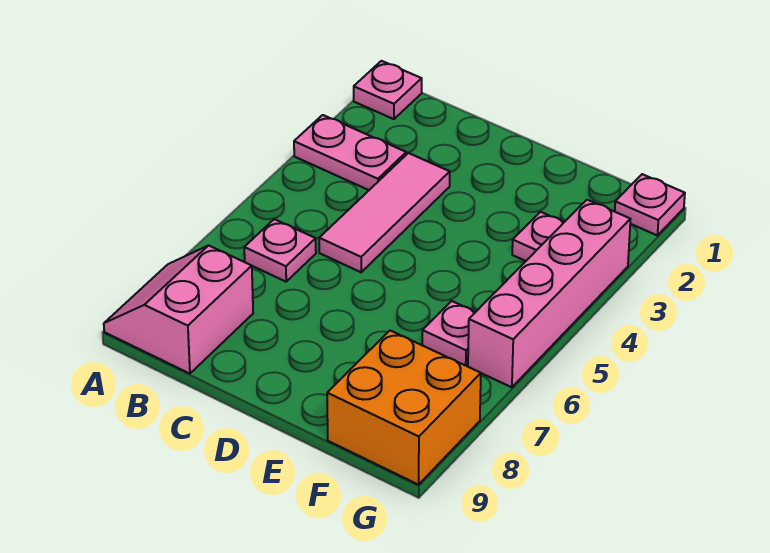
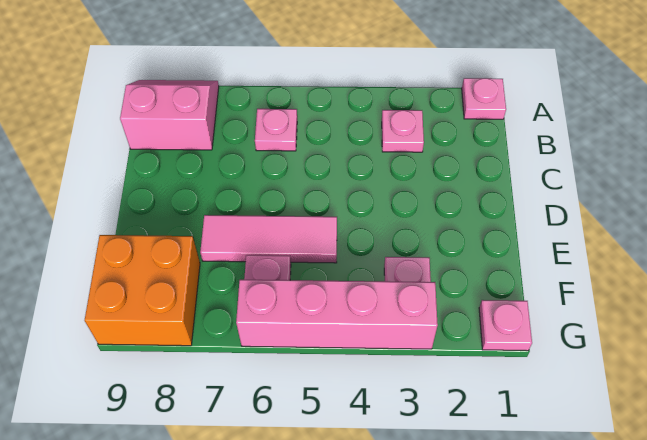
pink 1x2 plate [294,115,406,190] -> pink 1x1 plate [382,110,424,152]
pink 1x3 tile [319,153,450,272] -> pink 1x3 tile moved to [200,215,337,263]

